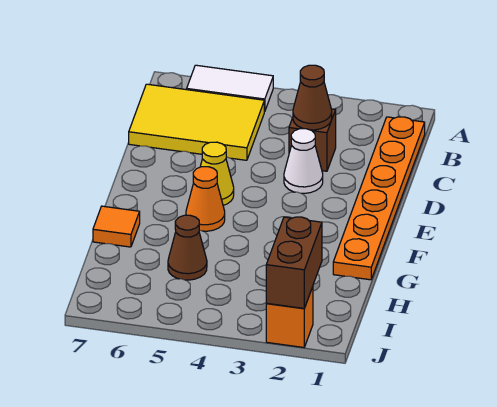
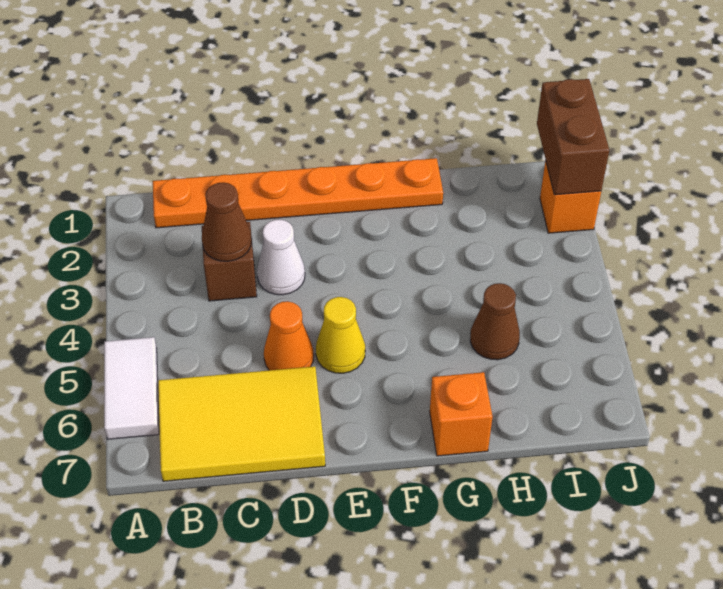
yellow 2x3 tile [129,84,264,160] -> yellow 2x3 tile turned to [158,366,325,481]
orange 1x1 cone [186,167,225,231] -> orange 1x1 cone moved to [264,301,314,370]
orange 1x1 tile [93,206,140,247] -> orange 1x1 brick [430,372,493,456]
brown 1x2 brick [266,217,322,308] -> brown 1x2 brick turned to [537,79,609,195]

